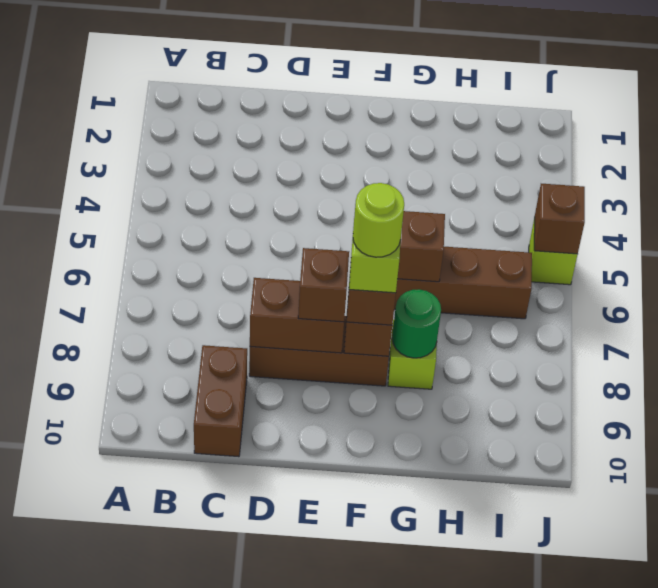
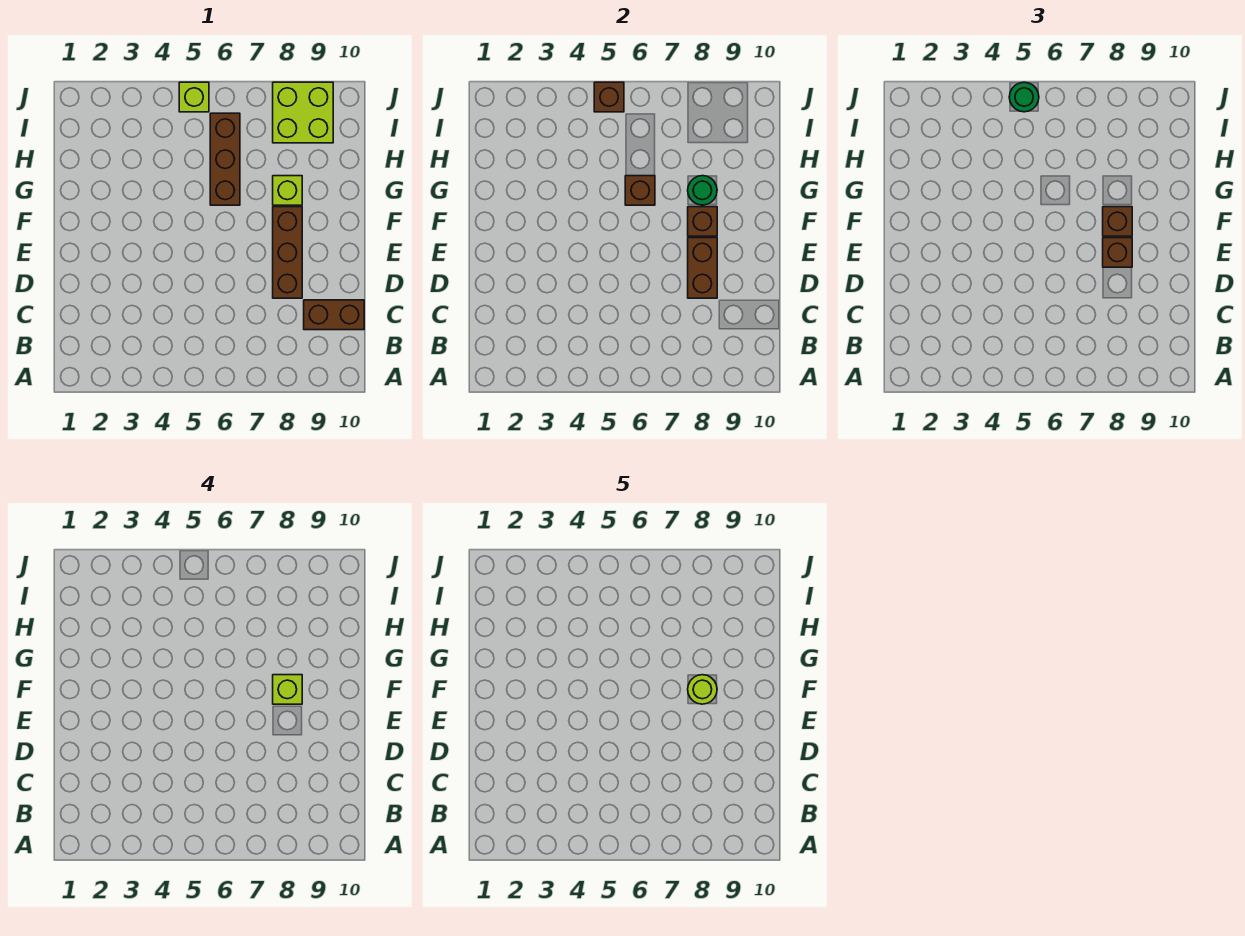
none -> lime 2x2 brick [273,82,333,143]
none -> green 1x1 round brick [1009,82,1039,112]

